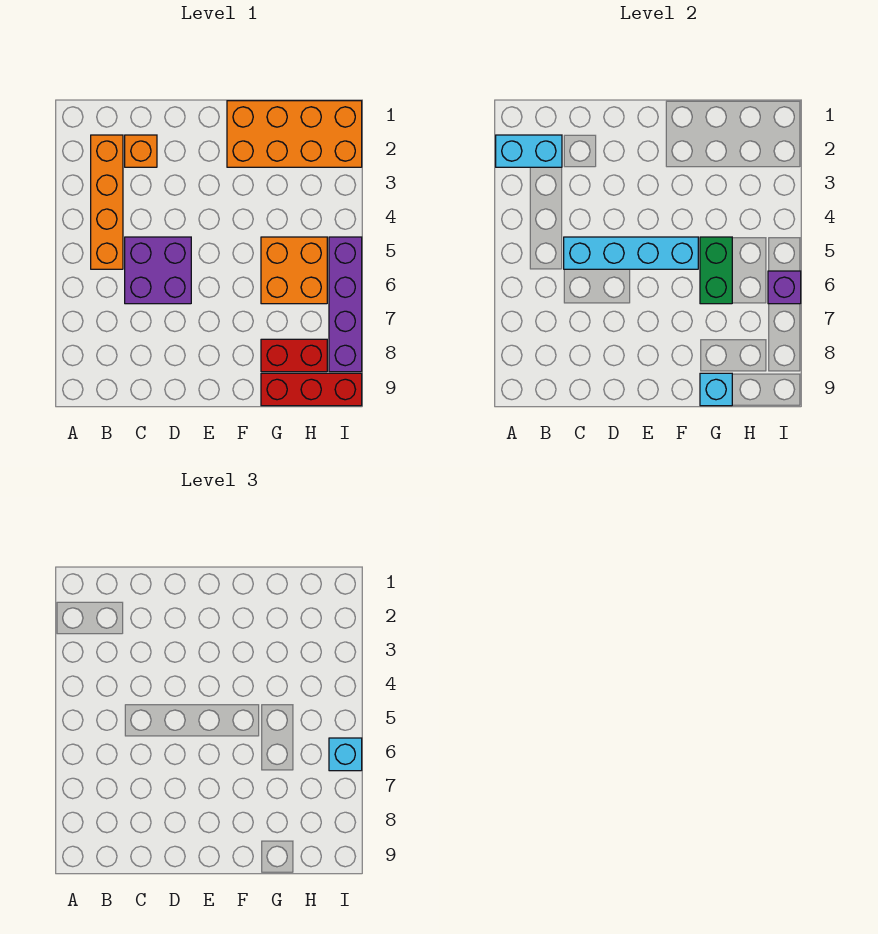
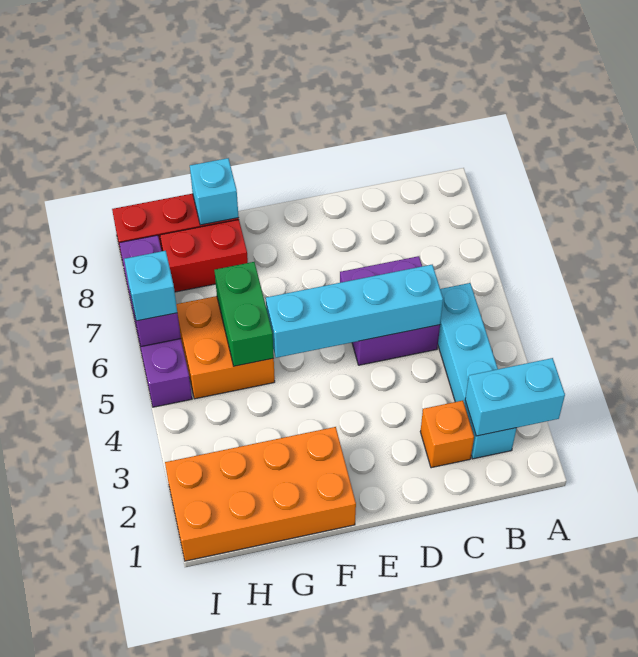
orange 1x4 brick [91,135,123,269] -> cyan 1x4 brick [438,283,517,459]

